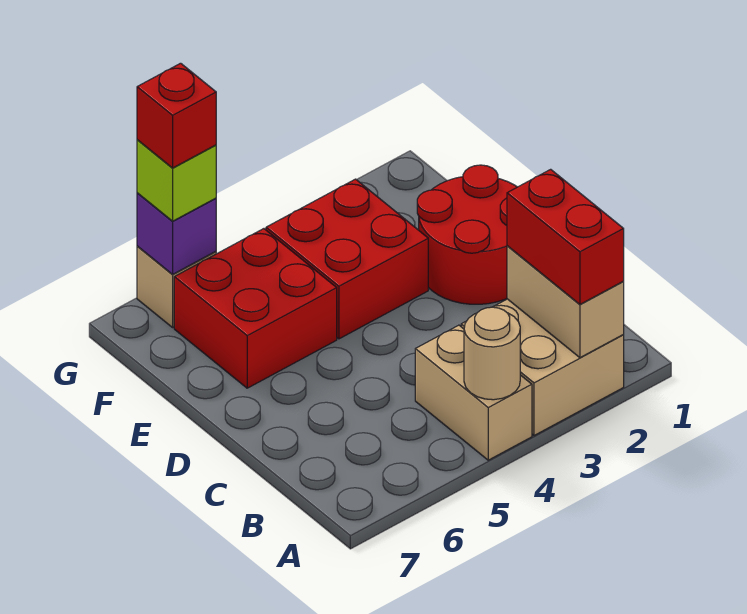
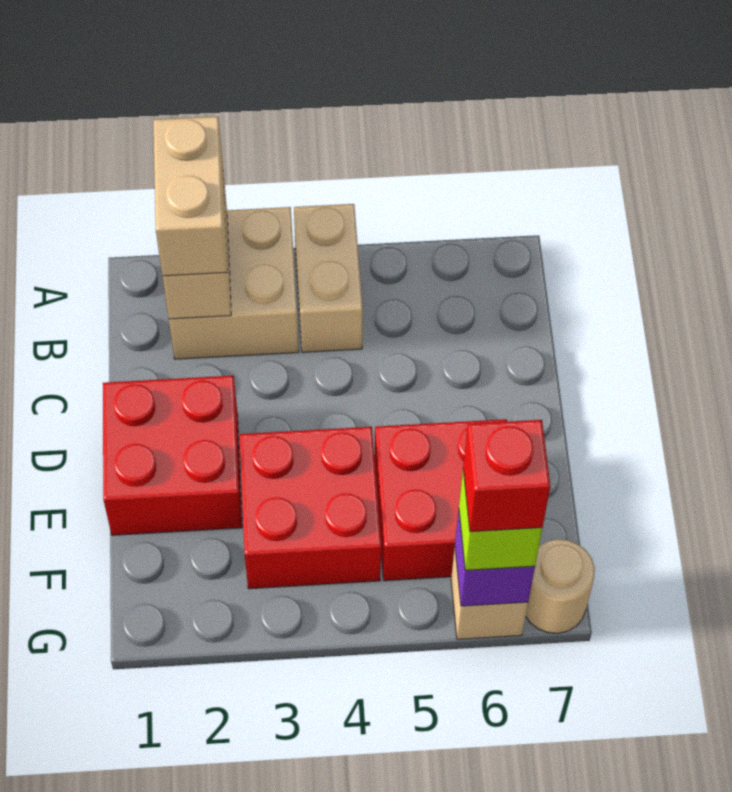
red 1x2 brick [507,169,624,304] -> tan 1x2 brick [154,117,227,276]
tan 1x1 round brick [464,307,520,400] -> tan 1x1 round brick moved to [526,539,595,633]
red 2x2 round brick [417,165,517,304] -> red 2x2 brick [103,376,242,535]

